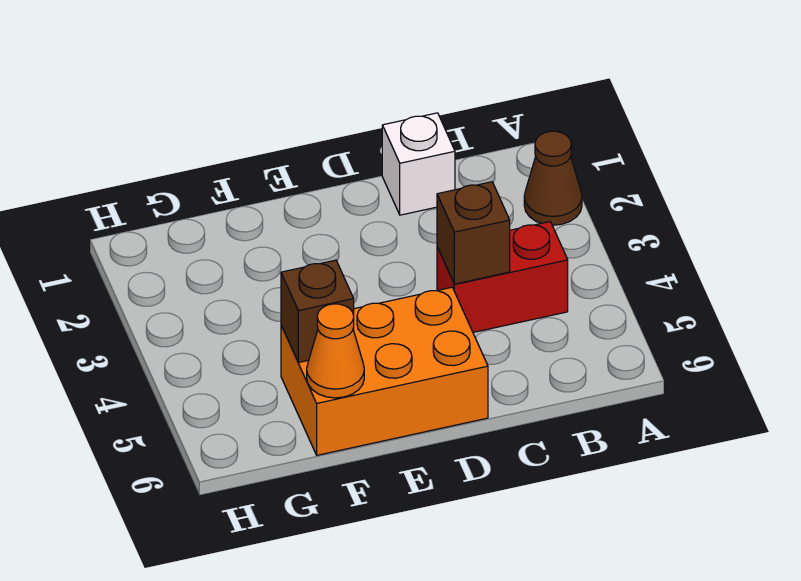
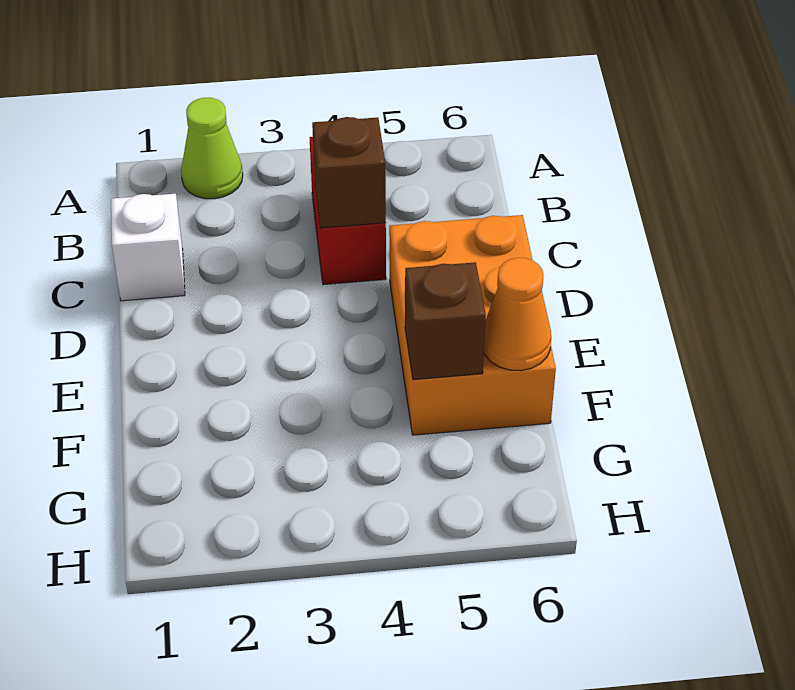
brown 1x1 cone [524,131,582,225] -> lime 1x1 cone [181,98,243,199]

